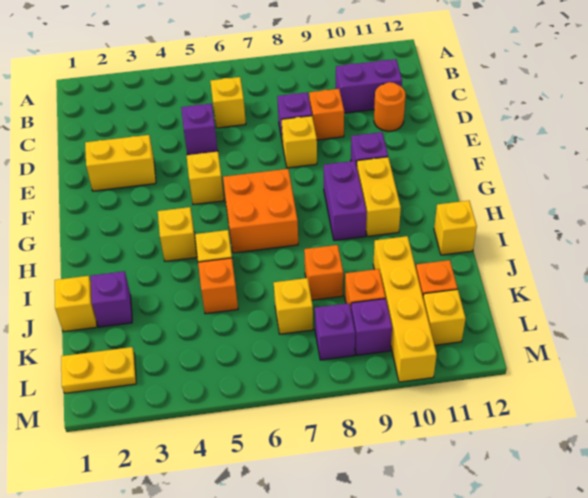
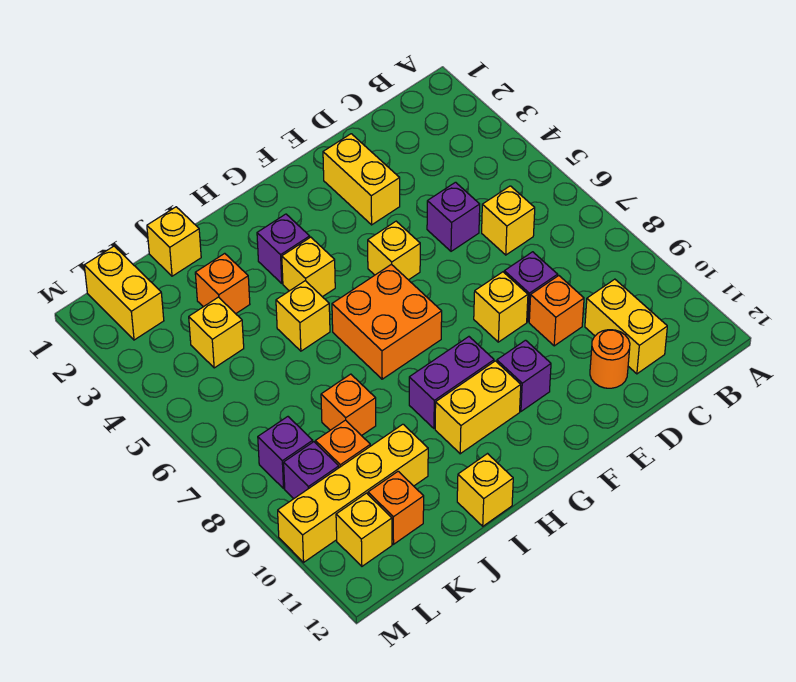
purple 1x2 brick [336,59,402,113] -> yellow 1x2 brick [585,279,667,374]
purple 1x1 brick [91,271,132,327] -> purple 1x1 brick moved to [257,214,310,283]
orange 1x1 brick [198,258,238,314] -> orange 1x1 brick moved to [195,253,250,314]
yellow 1x1 brick [274,278,313,334] -> yellow 1x1 brick moved to [189,297,244,368]
yellow 1x2 plate [61,347,136,393] -> yellow 1x2 brick [84,246,164,340]

